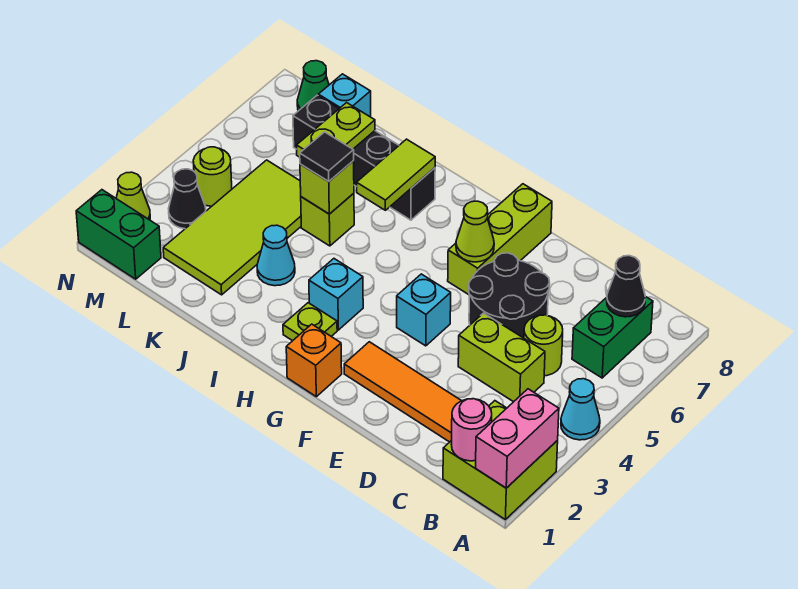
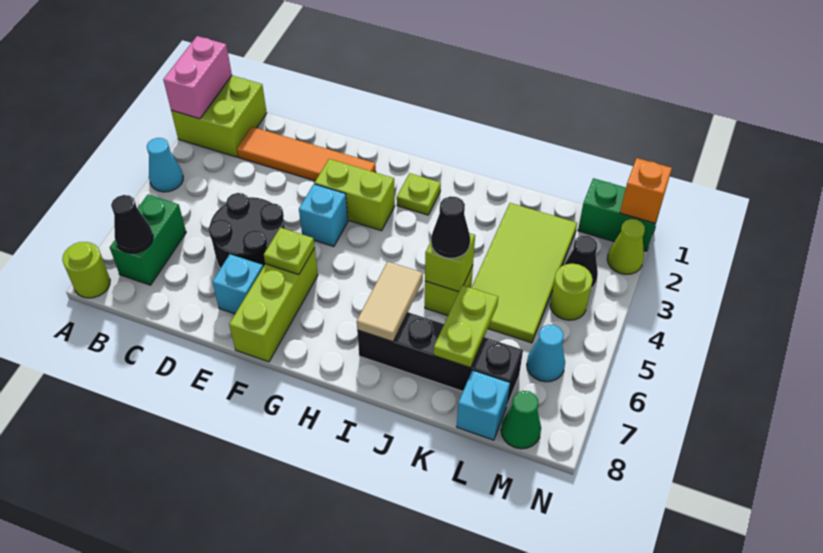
pink 1x1 round brick [451,399,492,461] -> none
lime 1x2 brick [458,313,545,402] -> lime 1x2 brick moved to [315,159,395,231]
lime 1x1 round brick [524,315,563,376] -> lime 1x1 round brick moved to [62,242,110,298]
lime 1x1 cone [456,201,494,262] -> lime 1x1 plate [264,228,315,275]
orange 1x1 brick [286,324,342,397] -> orange 1x1 brick moved to [620,158,672,223]
cyan 1x1 brick [309,259,363,330] -> cyan 1x1 brick moved to [212,254,263,314]
lime 1x2 tile [357,139,435,210] -> tan 1x2 tile [357,262,423,342]
cyan 1x1 cone [257,225,295,286] -> cyan 1x1 cone moved to [527,325,565,382]
black 1x1 tile [300,132,354,181] -> black 1x1 cone [431,196,470,258]

